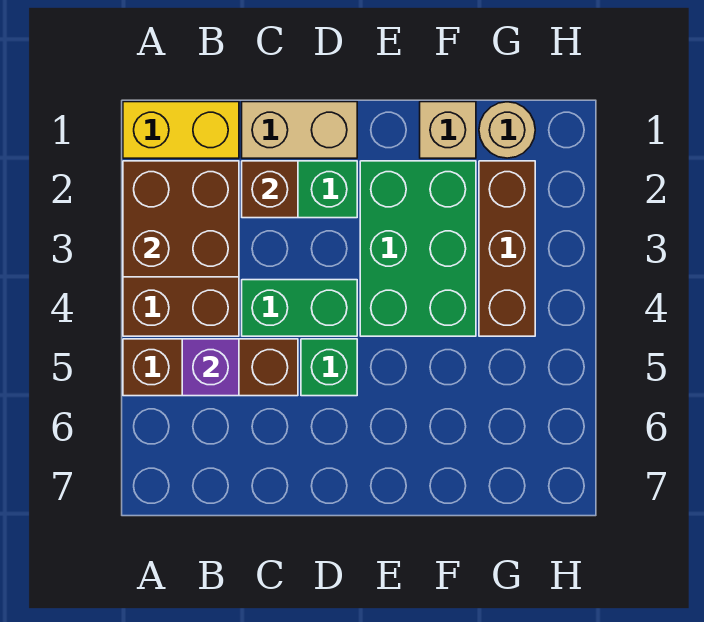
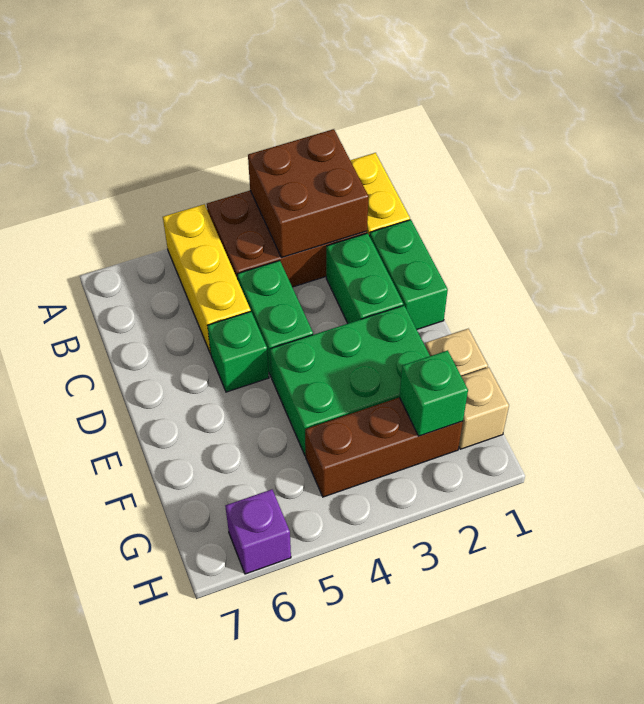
brown 1x3 brick [123,339,298,396] -> yellow 1x3 brick [163,204,251,354]
purple 1x1 brick [182,339,239,396] -> purple 1x1 brick moved to [225,489,291,574]
tan 1x2 brick [242,102,357,158] -> green 1x2 brick [370,220,448,329]
brown 1x1 brick [242,161,298,218] -> none
tan 1x1 round brick [479,102,535,158] -> tan 1x1 brick [459,367,509,449]
none -> green 1x1 brick [400,350,468,436]

